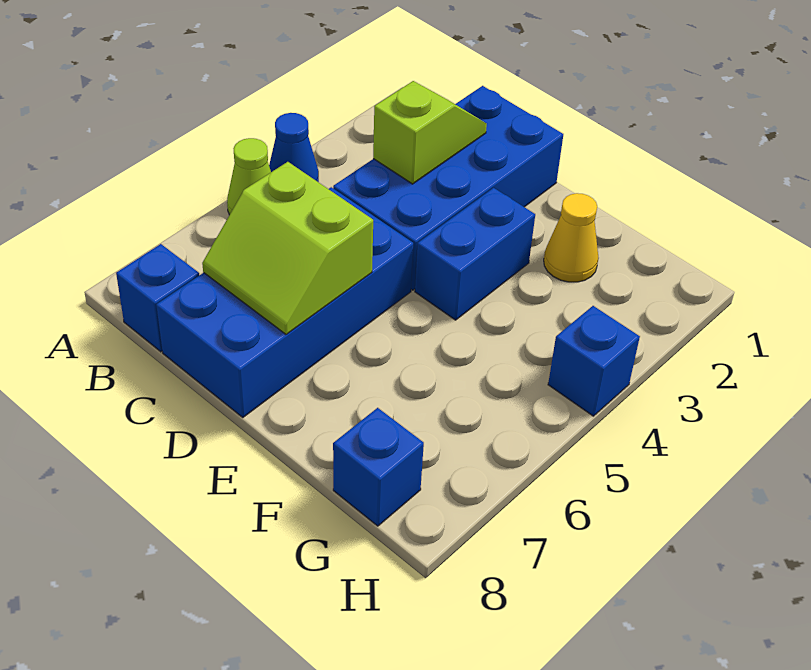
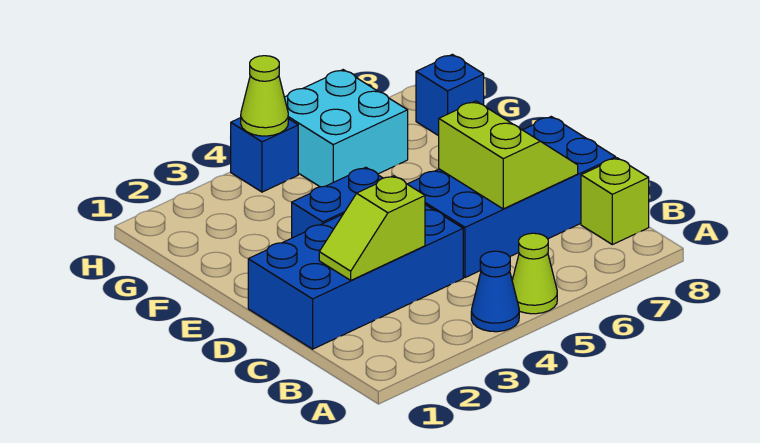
blue 1x1 brick [116,244,199,352] -> lime 1x1 brick [581,158,649,245]
yellow 1x1 cone [544,193,598,282] -> none
none -> cyan 2x2 brick [284,70,408,187]
none -> lime 1x1 cone [241,56,288,136]

